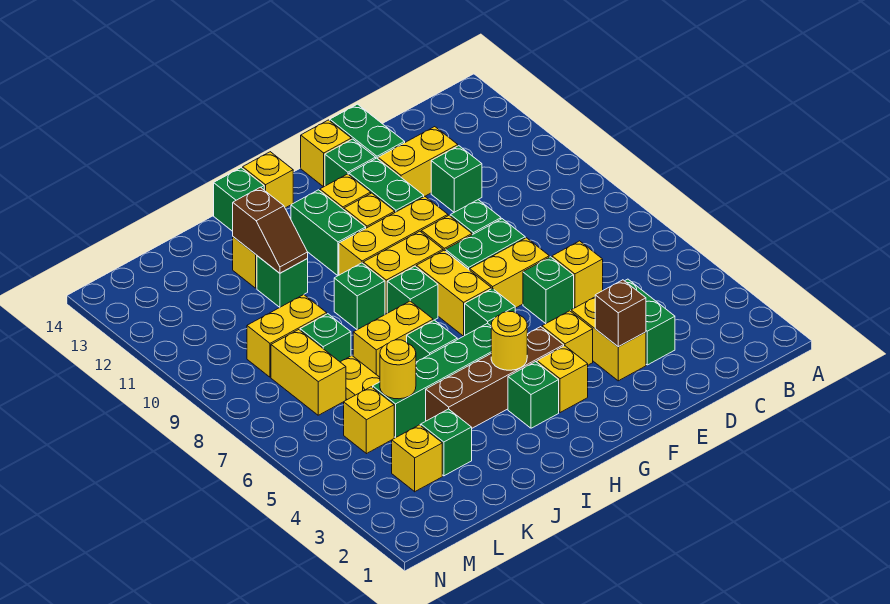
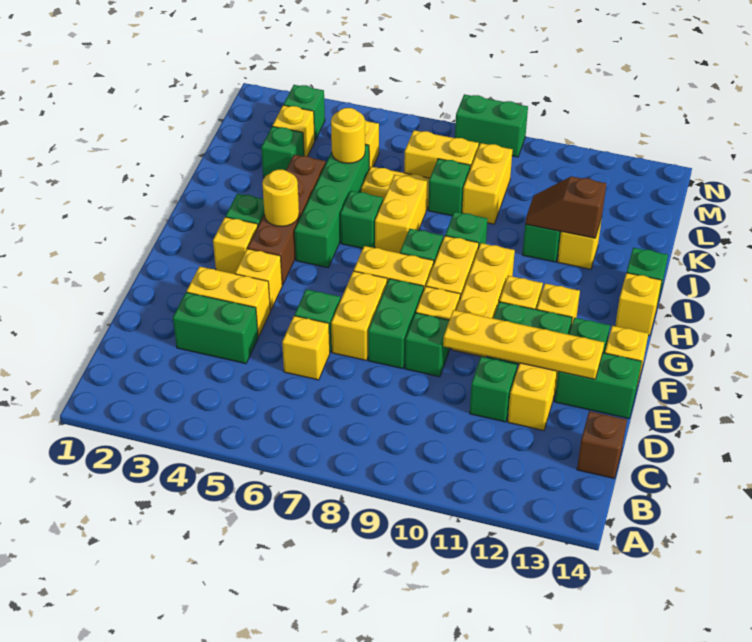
brown 1x1 brick [595,280,646,347] -> brown 1x1 brick moved to [577,411,627,478]
none -> yellow 1x4 plate [443,310,604,379]
green 1x1 brick [465,288,515,335] -> green 1x1 brick moved to [284,85,325,140]
green 1x2 brick [291,190,366,276] -> green 1x2 brick moved to [455,94,528,157]

